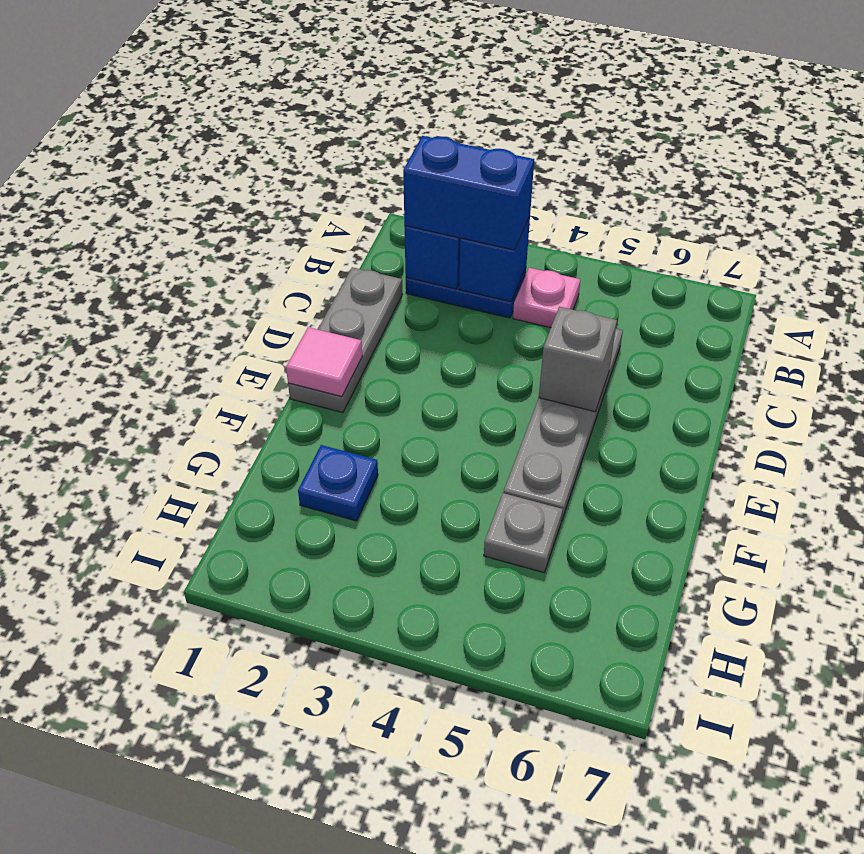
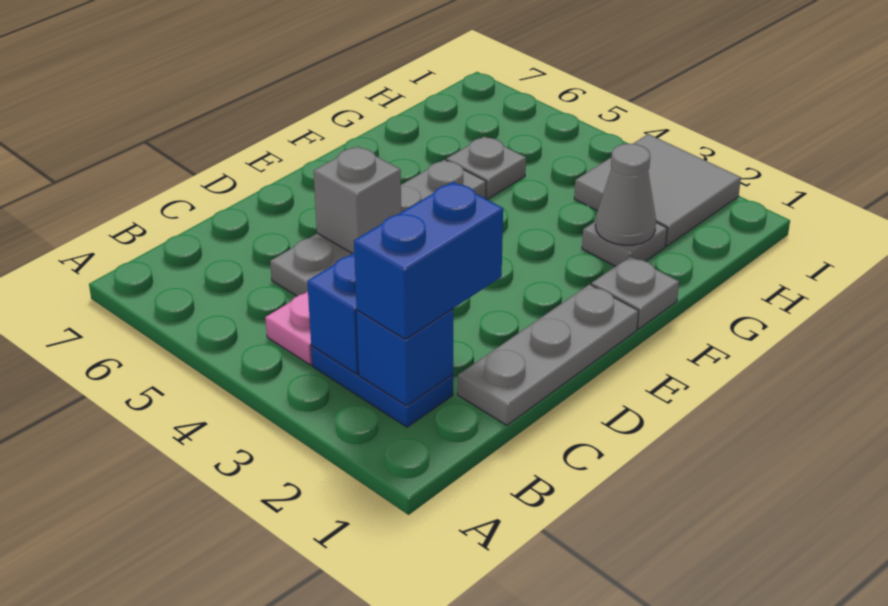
blue 1x2 brick [403,136,534,250] -> blue 1x2 brick turned to [354,182,503,339]
pink 1x1 tile [286,327,362,397] -> none
none -> grey 1x1 plate [591,256,679,329]
blue 1x1 plate [298,445,378,521] -> grey 1x1 plate [582,221,667,266]
none -> grey 1x1 cone [595,144,656,245]
none -> grey 2x2 tile [574,134,741,246]

